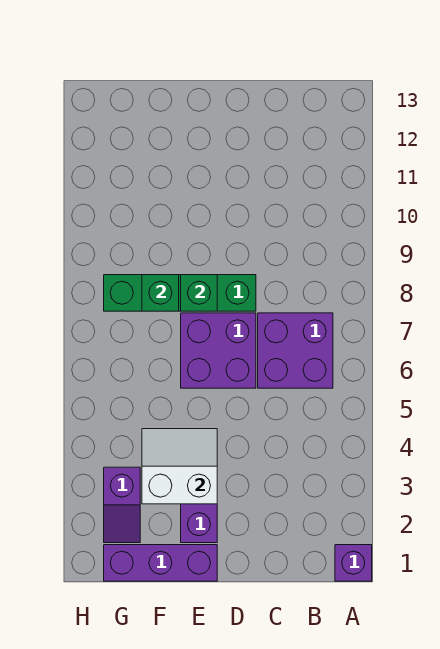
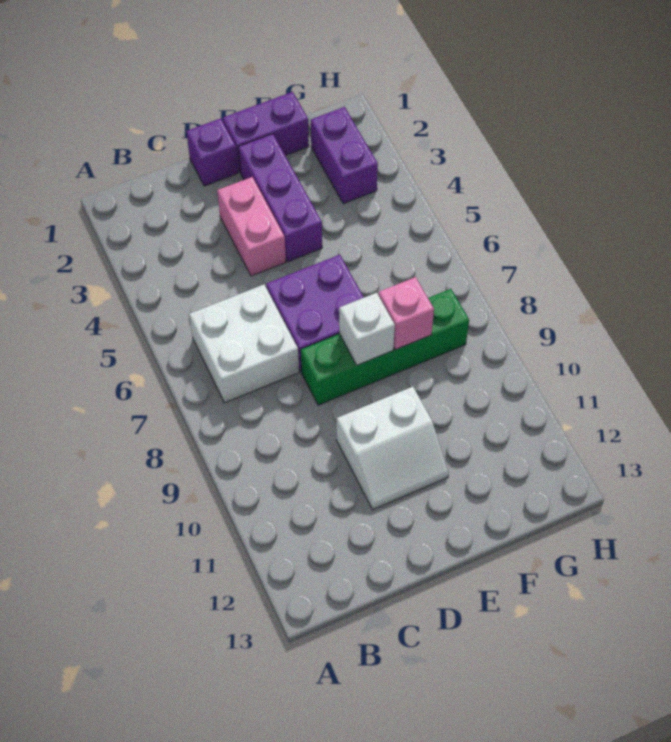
purple 1x1 brick [335,545,372,581] -> purple 1x1 brick moved to [186,118,238,186]
purple 2x2 brick [258,313,333,388] -> white 2x2 brick [189,285,299,403]
none -> pink 1x2 brick [217,177,286,276]
purple 1x3 brick [104,545,217,581] -> purple 1x2 brick [223,92,309,172]
white 2x2 slope [142,429,217,504] -> white 2x2 slope moved to [337,387,449,509]
green 1x1 brick [181,275,217,311] -> white 1x1 brick [339,293,395,365]
green 1x1 brick [142,275,179,311] -> pink 1x1 brick [379,277,434,350]
purple 1x2 slope [104,467,140,543] -> purple 1x2 brick [311,107,378,204]

